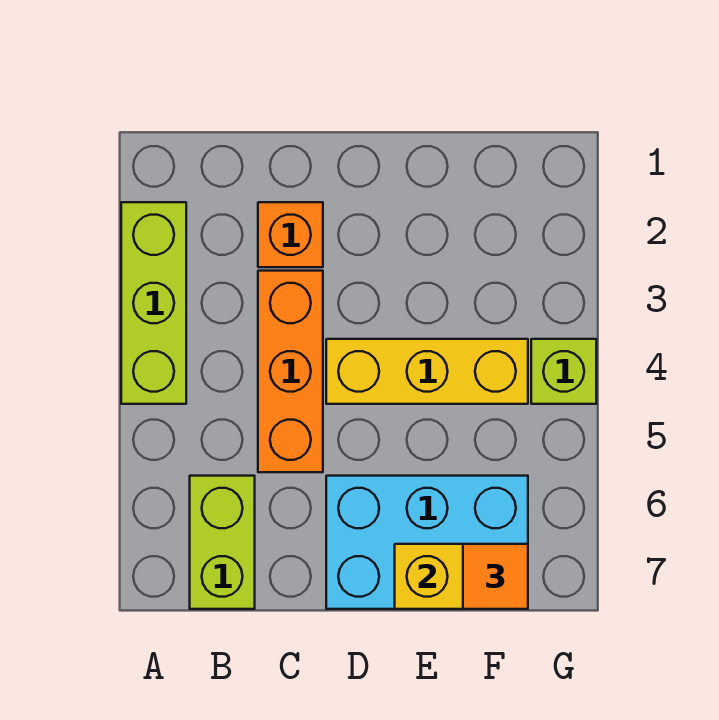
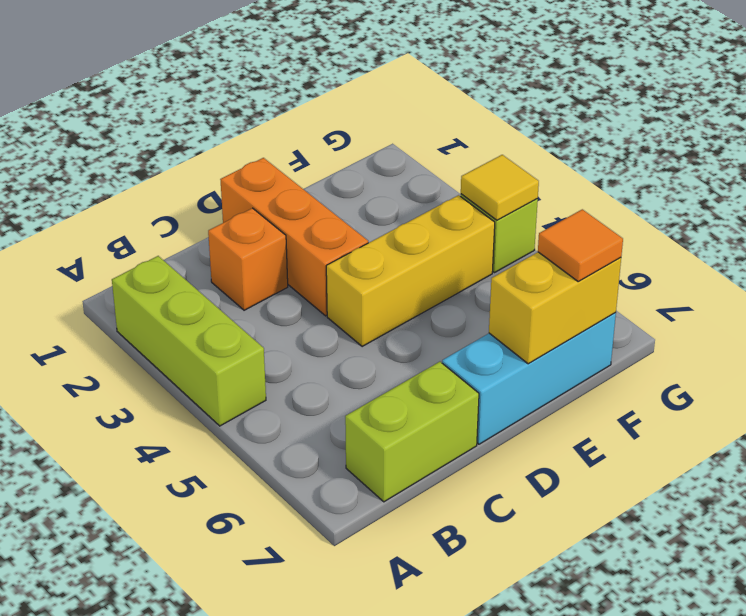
lime 1x2 brick [190,476,255,609] -> lime 1x2 brick turned to [345,362,479,502]
orange 1x3 brick [258,271,323,472] -> orange 1x3 brick moved to [220,158,368,316]
cyan 2x3 brick [326,476,528,609] -> cyan 1x3 brick [442,313,616,444]
none -> yellow 1x1 tile [461,155,539,220]

